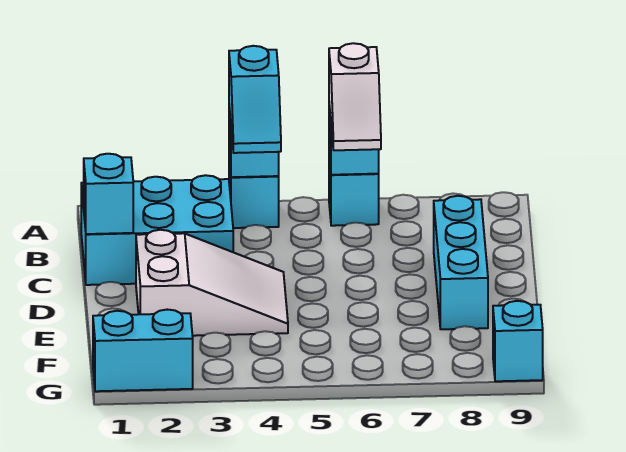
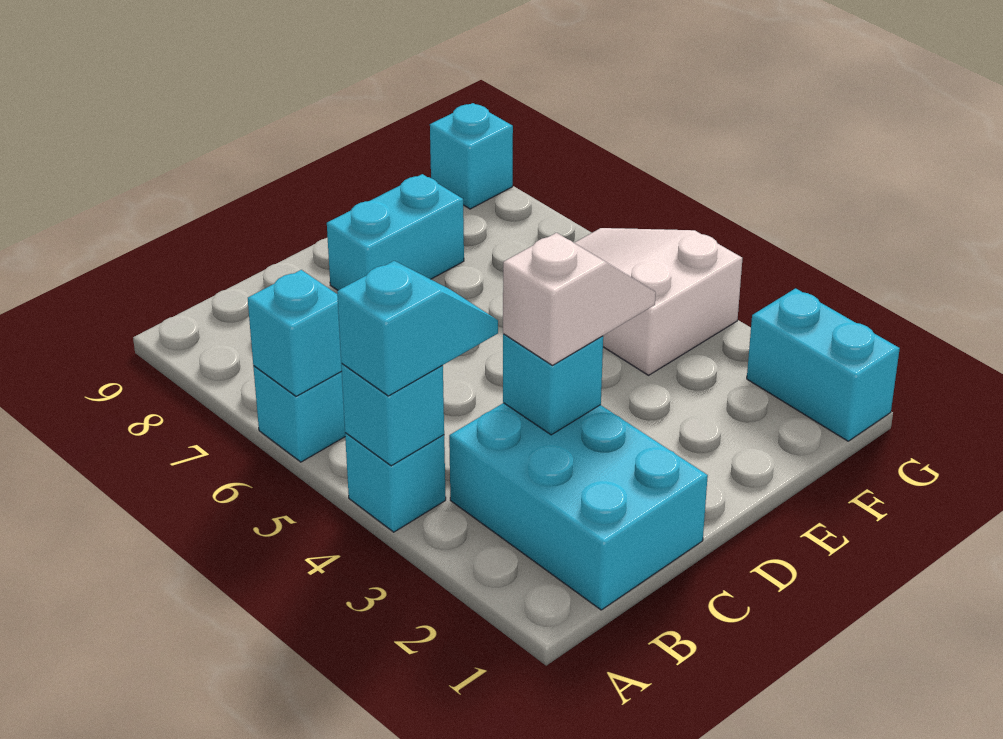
white 1x2 slope [329,43,381,150] -> white 1x2 slope moved to [503,233,656,365]
cyan 1x1 brick [84,154,133,234] -> cyan 1x1 brick moved to [503,334,603,435]
cyan 1x3 brick [434,196,488,329] -> cyan 1x2 brick [327,174,464,290]
white 2x3 slope [136,230,288,336] -> white 2x3 slope moved to [575,228,742,375]

